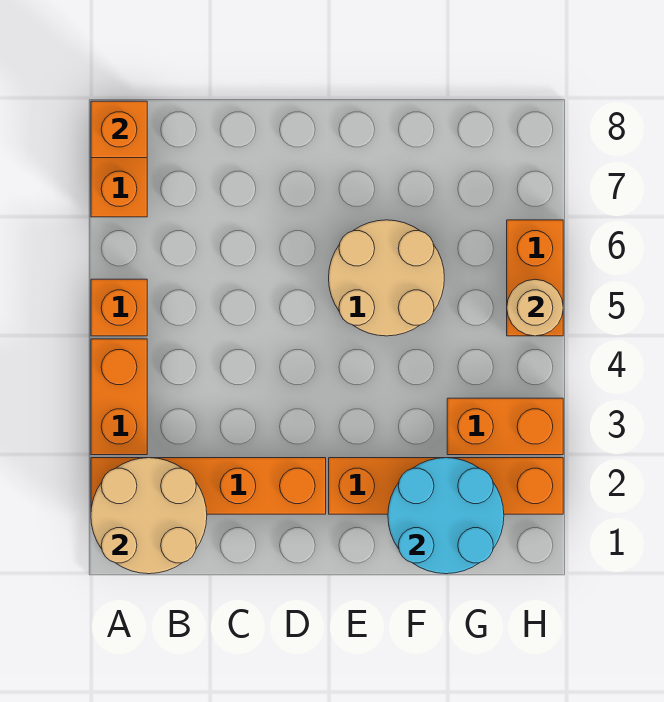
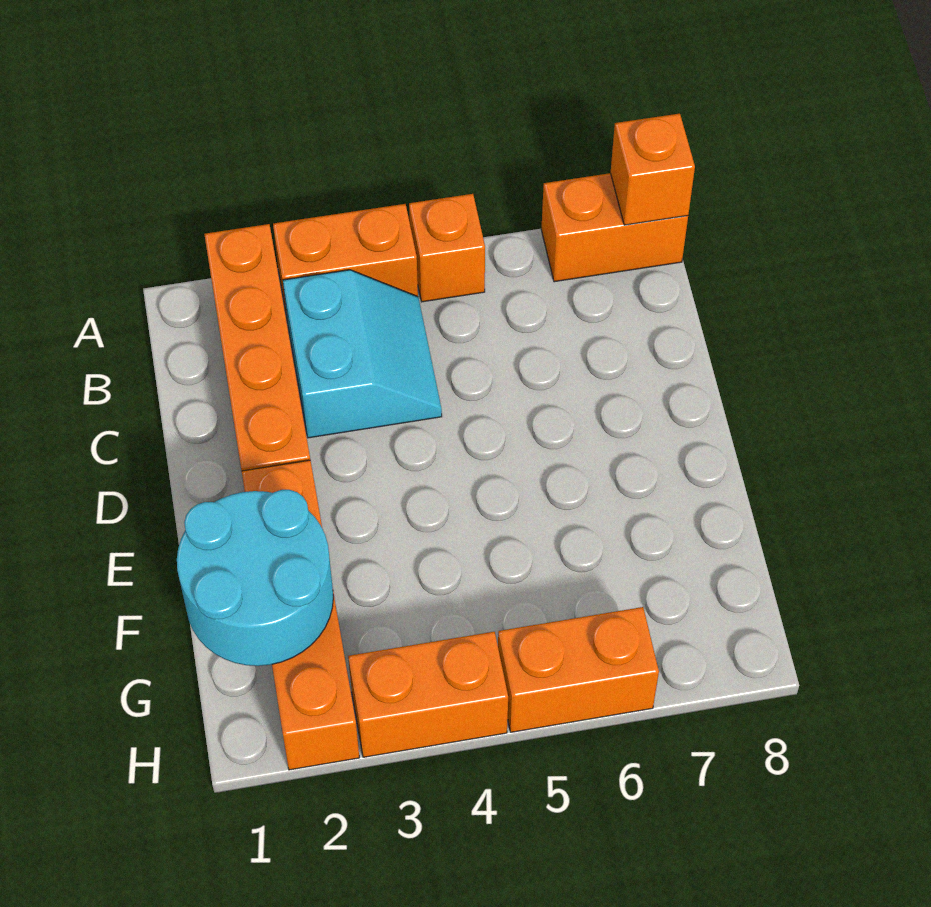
tan 2x2 round brick [91,458,207,574] -> none
none -> cyan 2x2 slope [283,270,442,438]
tan 2x2 round brick [329,220,444,336] -> none
orange 1x2 brick [447,398,563,455] -> orange 1x2 brick turned to [348,632,508,757]
tan 1x1 round brick [507,279,563,336] -> none

